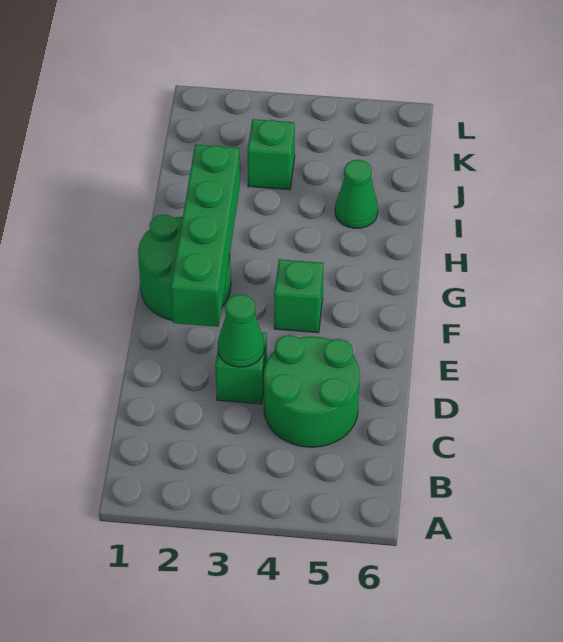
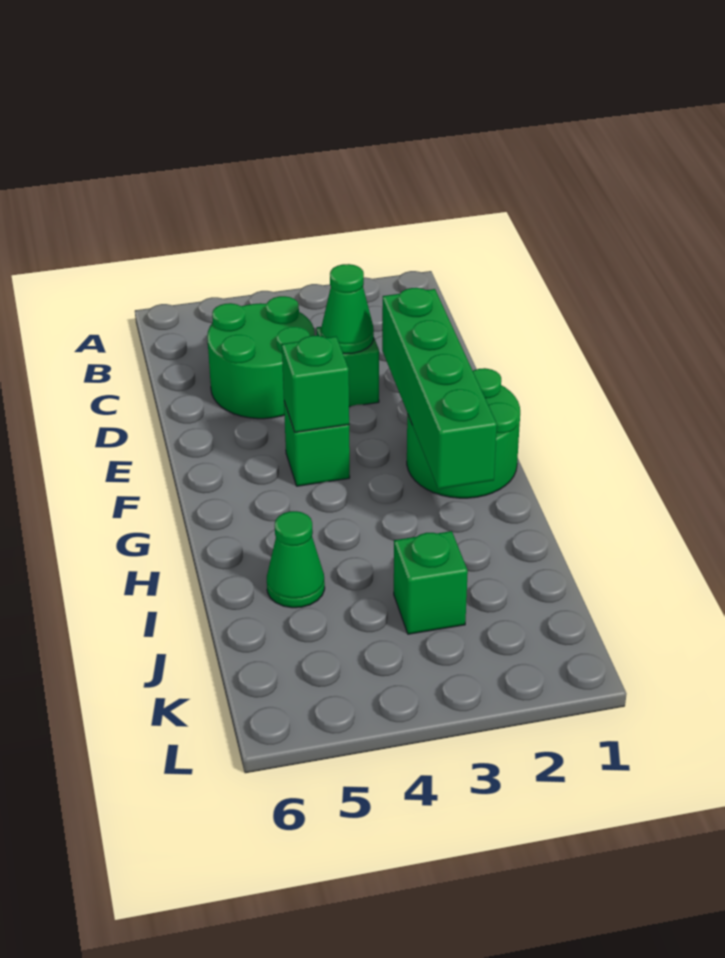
none -> green 1x1 brick [282,335,349,432]

